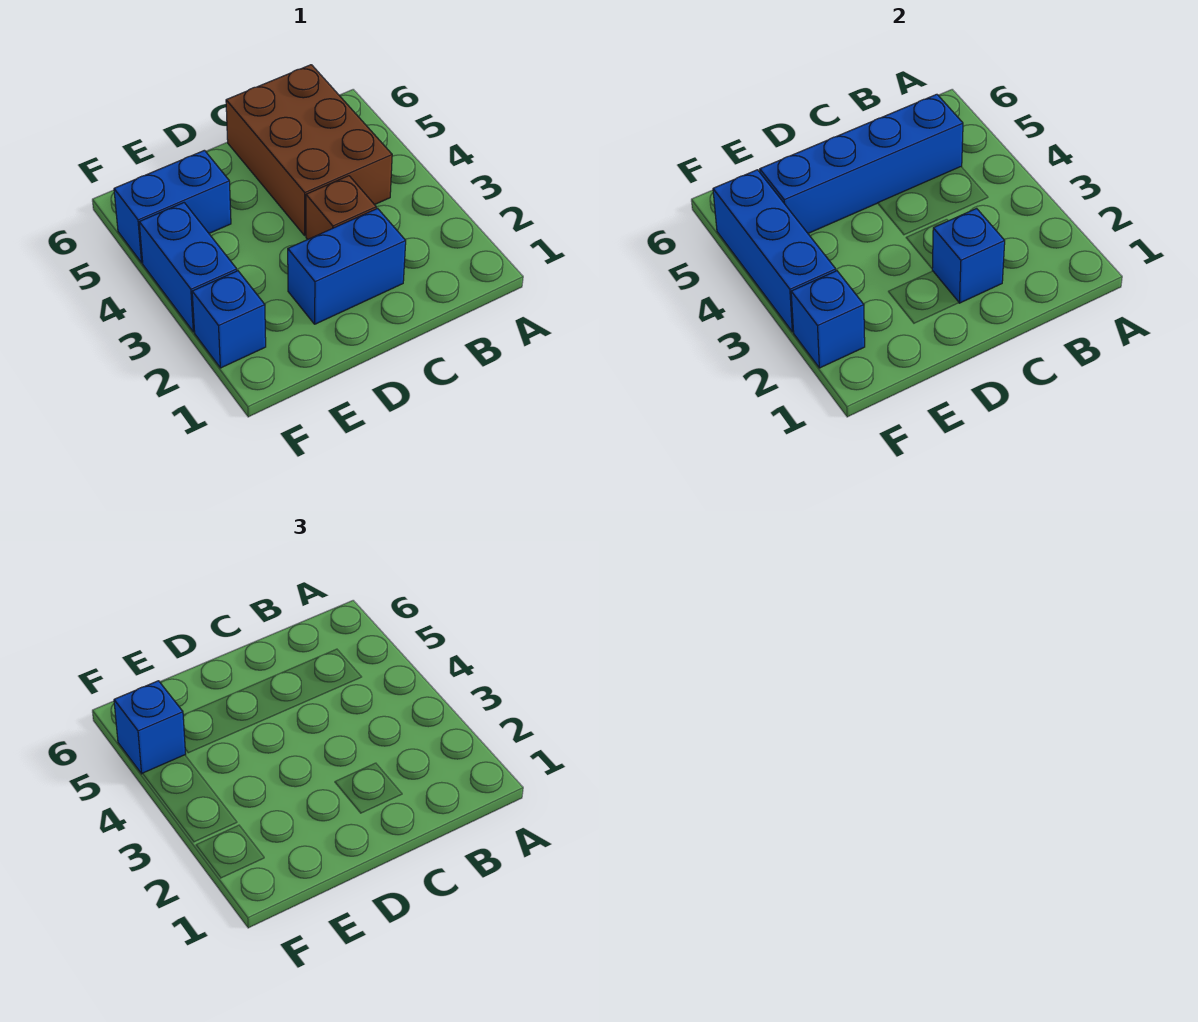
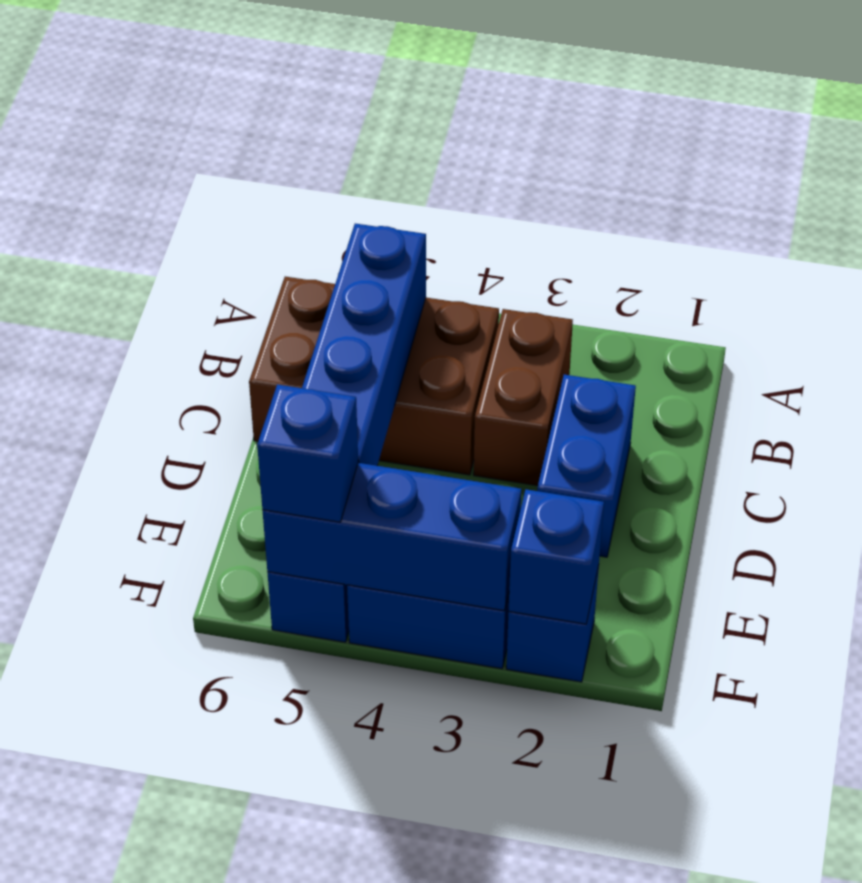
blue 1x1 brick [932,208,1005,303] -> none
brown 1x1 brick [306,176,376,239] -> brown 1x2 brick [474,309,573,486]

